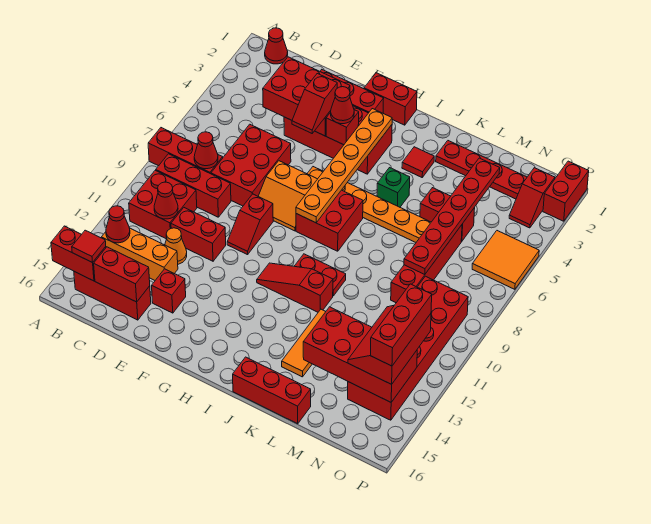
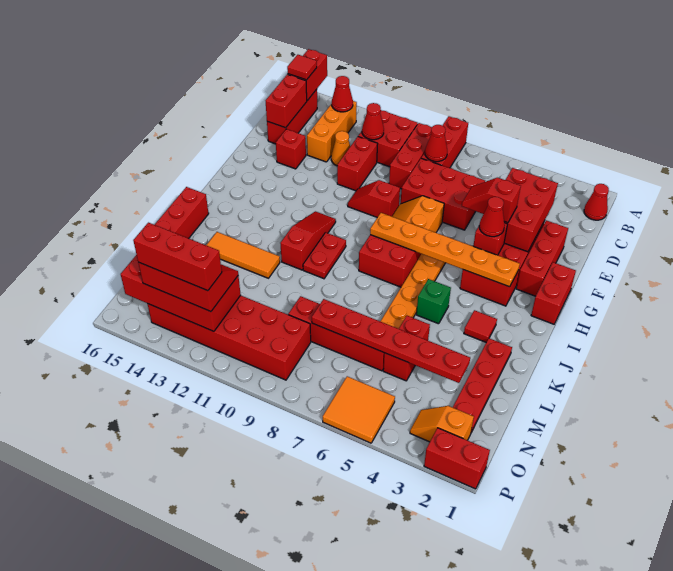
red 2x4 brick [303,307,417,402] -> red 2x4 brick turned to [121,255,241,331]
red 1x2 slope [509,168,555,228] -> orange 1x2 slope [410,406,474,442]

